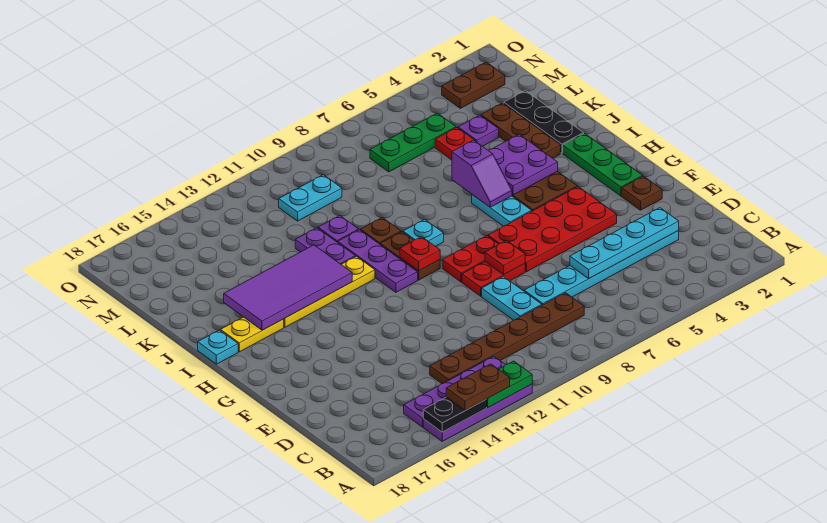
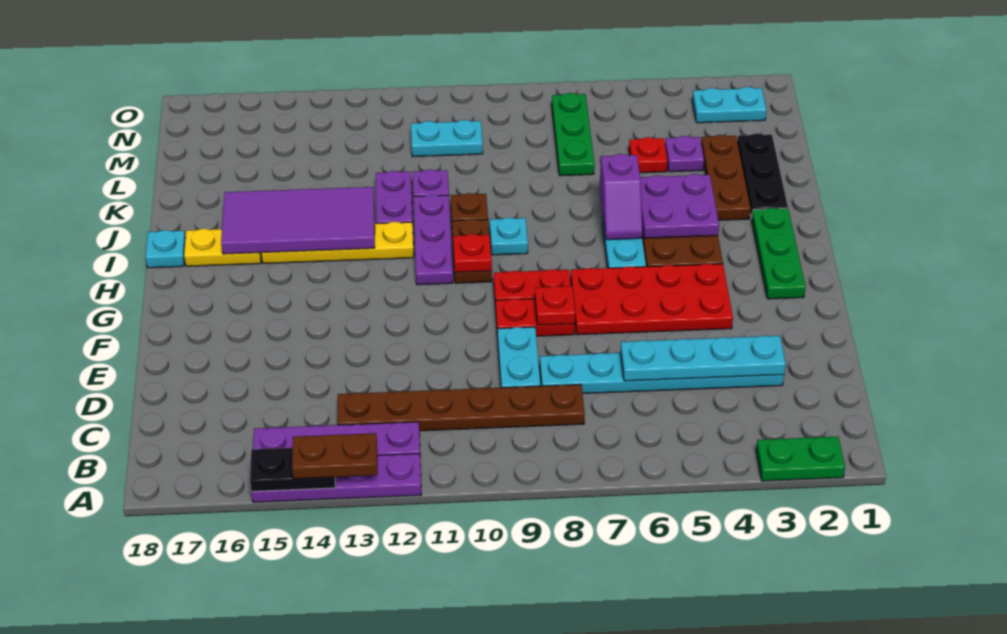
green 1x2 plate [487,361,532,407] -> green 1x2 plate moved to [756,437,845,481]
brown 1x1 plate [622,176,662,210] -> none
green 1x3 plate [370,113,456,172] -> green 1x3 plate turned to [552,93,594,176]
brown 1x2 plate [442,62,505,108] -> cyan 1x2 plate [692,87,767,123]

